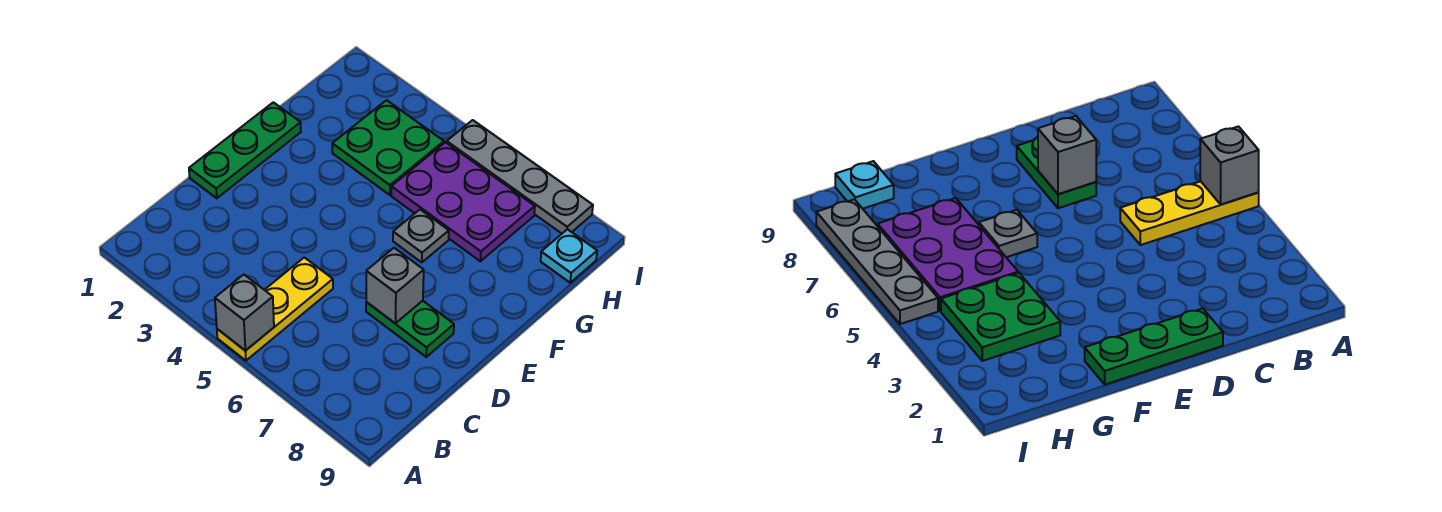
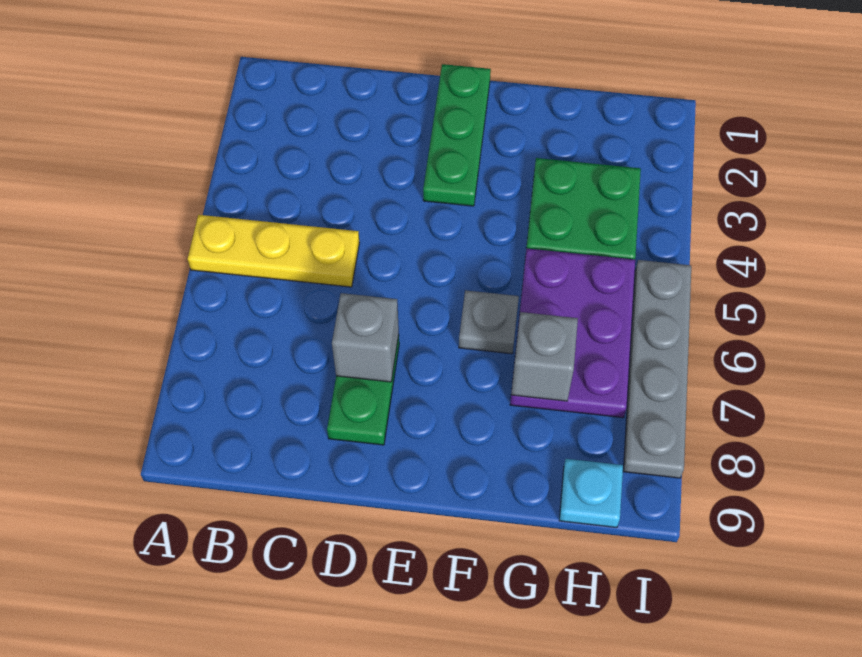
grey 1x1 brick [215,275,274,351] -> grey 1x1 brick moved to [511,312,578,401]
green 1x3 plate [189,102,301,198] -> green 1x3 plate turned to [423,64,491,206]

